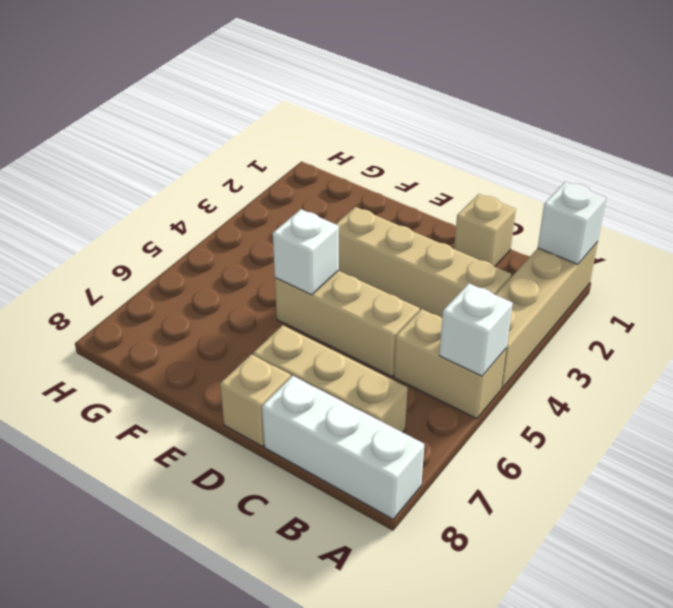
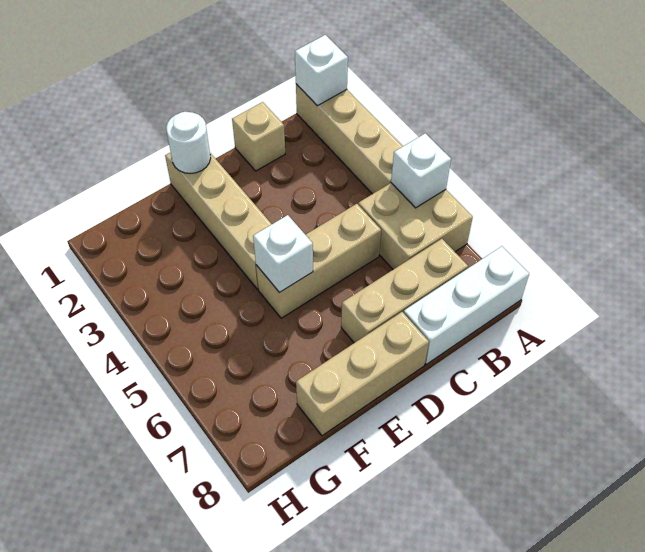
tan 1x2 brick [394,309,506,419] -> tan 2x2 brick [358,183,473,269]
tan 1x4 brick [336,207,511,318] -> tan 1x4 brick turned to [165,152,272,289]
tan 1x1 brick [220,354,291,447] -> tan 1x3 brick [296,312,429,436]
none -> white 1x1 round brick [166,112,211,174]

